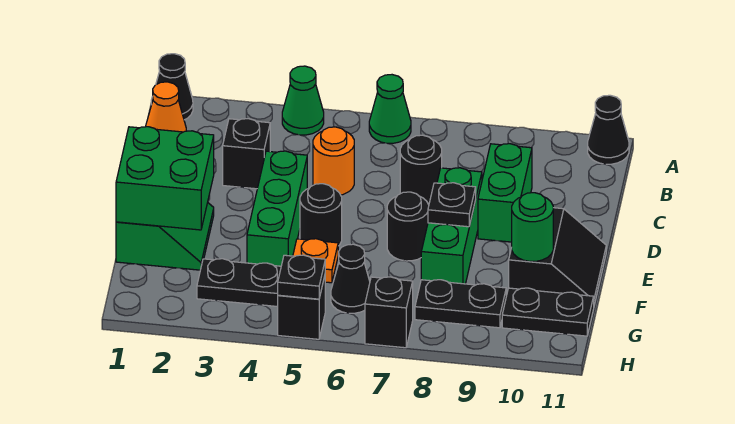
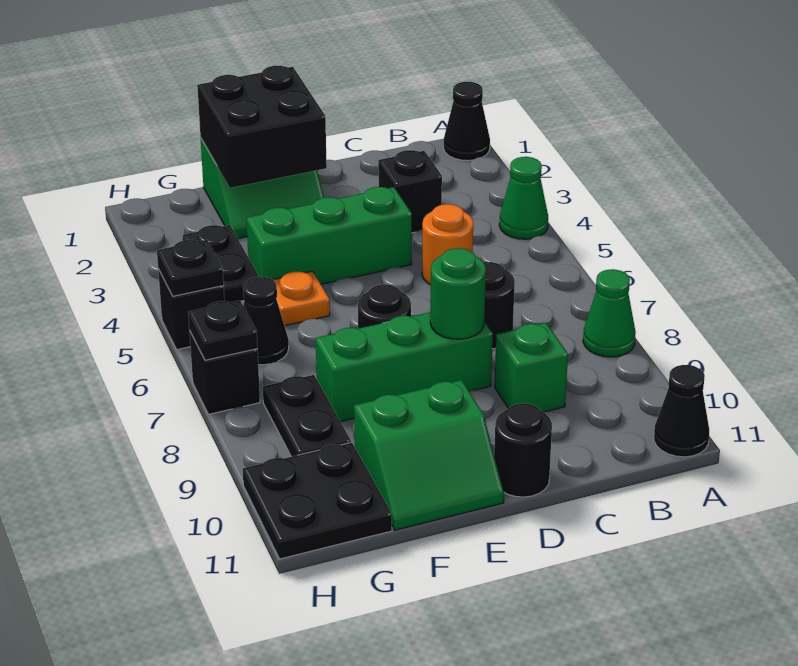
green 1x1 cone [369,75,411,143] -> green 1x1 cone moved to [583,269,636,357]
orange 1x1 cone [146,82,186,132] -> none
green 1x2 brick [478,144,532,242] -> green 1x1 brick [495,323,568,412]
green 2x2 brick [116,127,214,230] -> black 2x2 brick [197,66,327,188]
black 1x1 round brick [300,184,342,246] -> black 1x1 round brick moved to [494,403,552,497]
black 1x1 plate [428,183,476,227] -> black 1x1 plate moved to [188,300,258,360]
black 2x2 slope [509,208,606,305] -> green 2x2 slope [354,380,504,530]
green 1x1 round brick [512,193,553,261] -> green 1x1 round brick moved to [430,248,486,339]
black 1x2 plate [502,288,594,336] -> black 2x2 plate [243,442,392,559]

